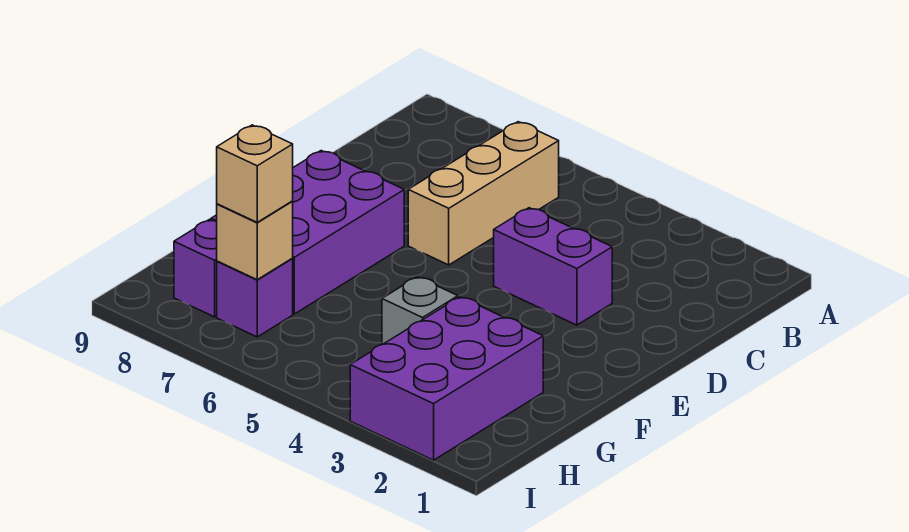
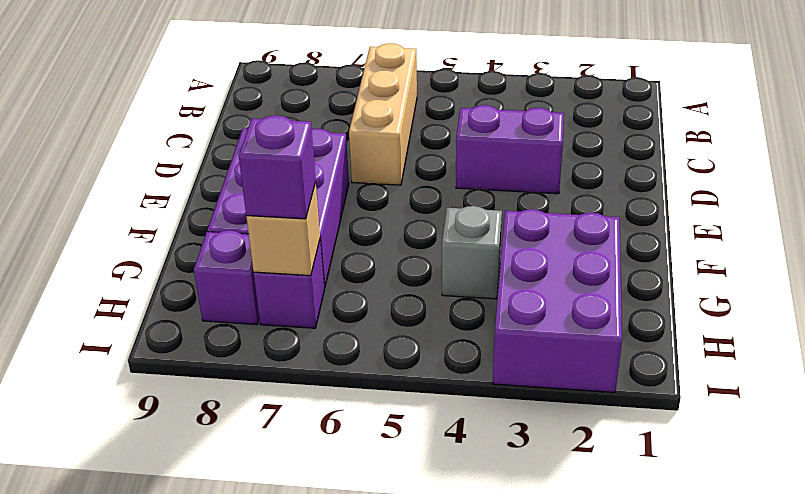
tan 1x1 brick [217,125,293,222] -> purple 1x1 brick [239,115,316,219]

